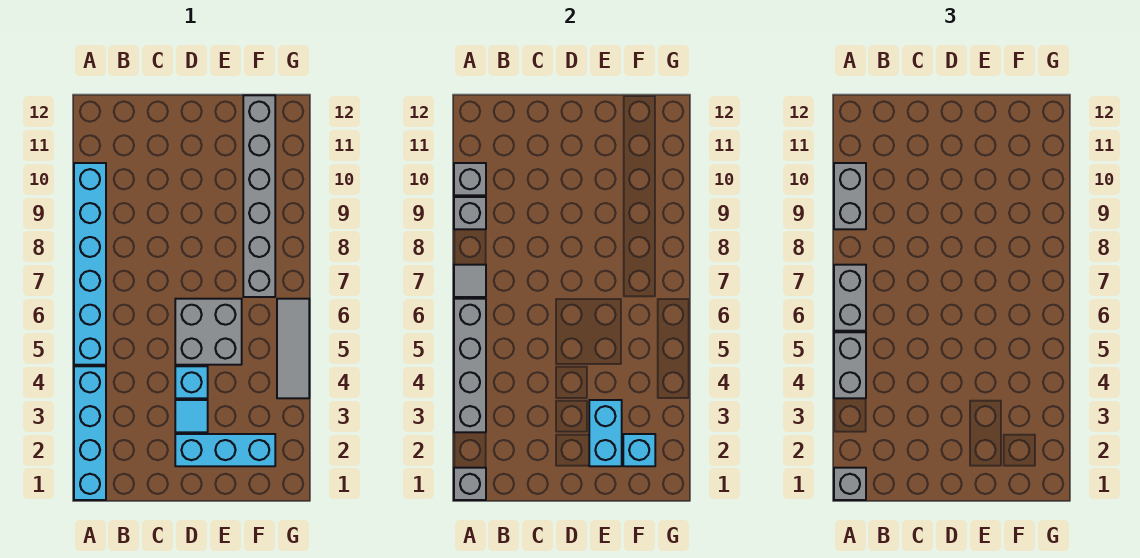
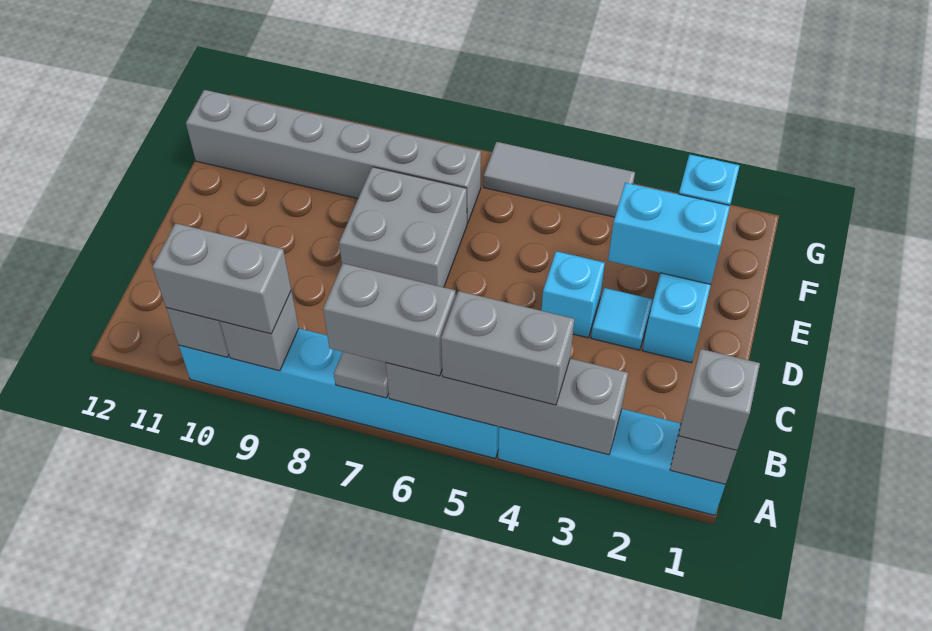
grey 2x2 brick [175,299,242,365] -> grey 2x2 brick moved to [339,167,467,287]

